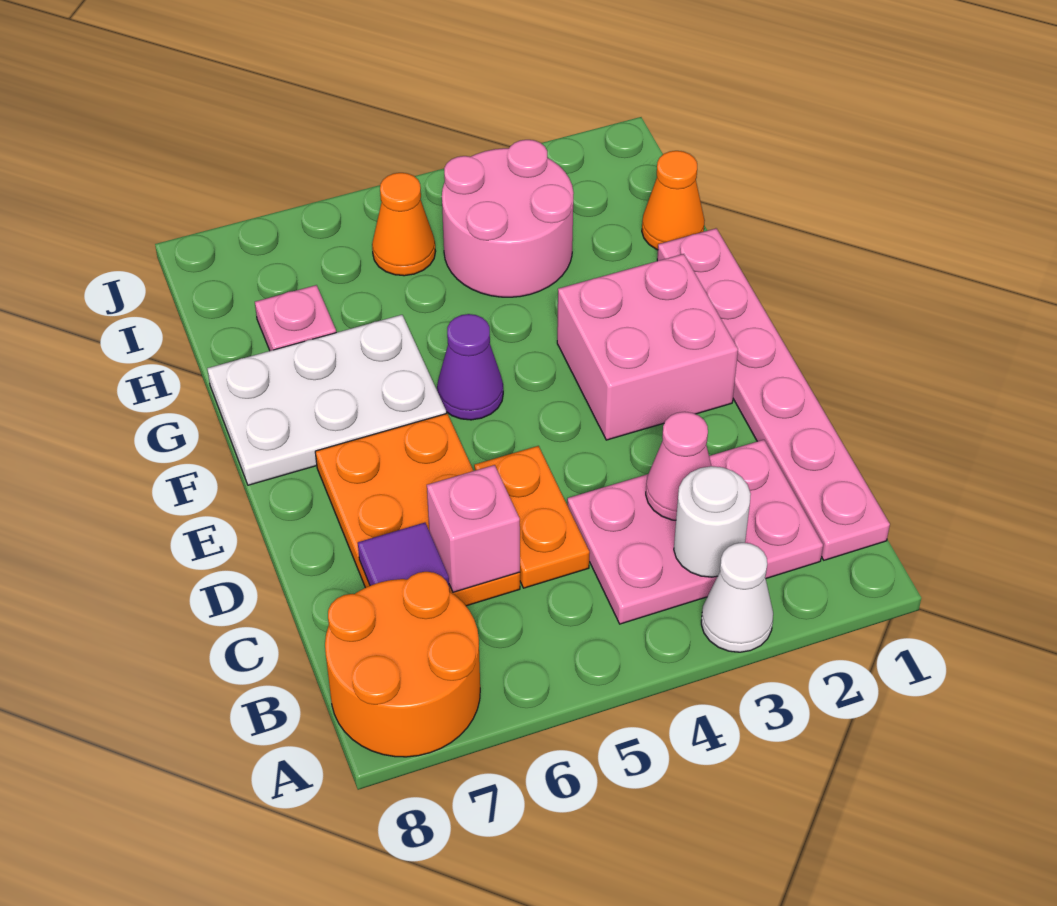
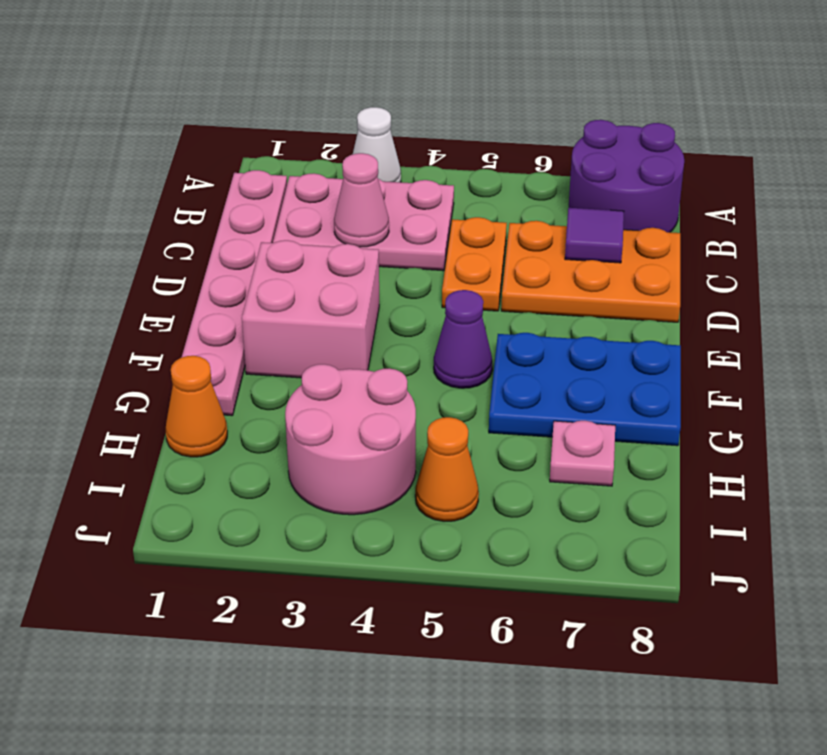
orange 2x2 round brick [325,572,480,757] -> purple 2x2 round brick [569,120,684,232]
white 1x1 round brick [674,466,751,577] -> none
orange 2x3 plate [315,414,520,606] -> orange 2x3 plate turned to [501,221,680,322]
pink 1x1 brick [427,465,520,592] -> none
white 2x3 plate [207,315,446,485] -> blue 2x3 plate [489,333,681,446]

